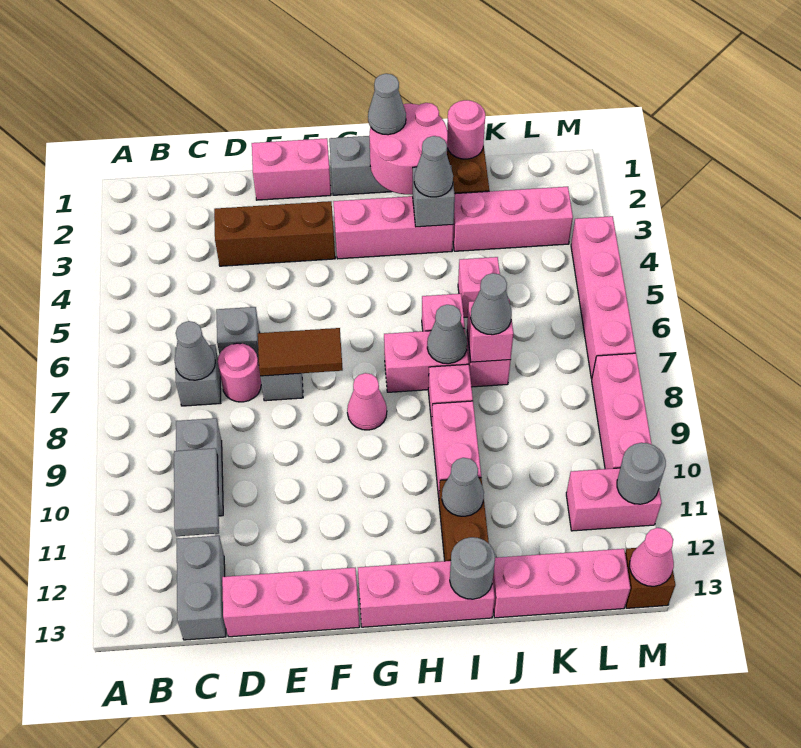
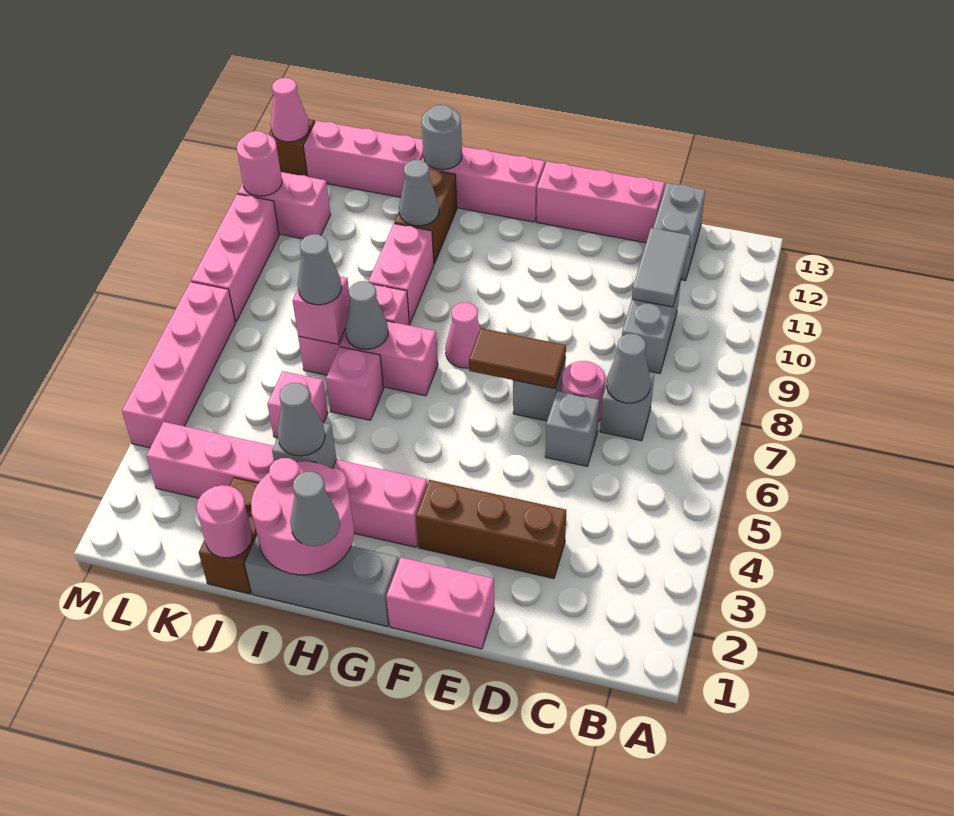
grey 1x1 round brick [617,443,666,504] -> pink 1x1 round brick [237,131,282,196]

